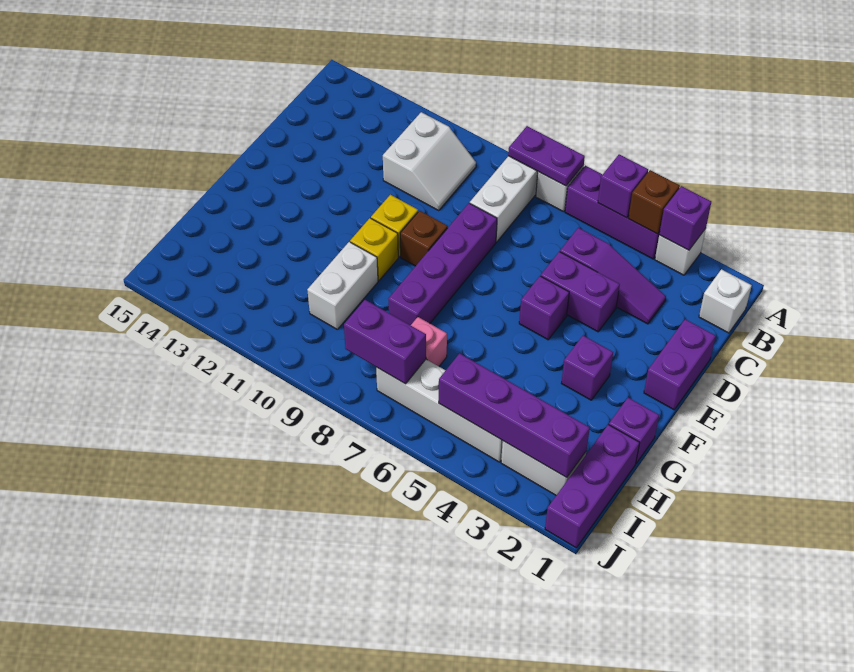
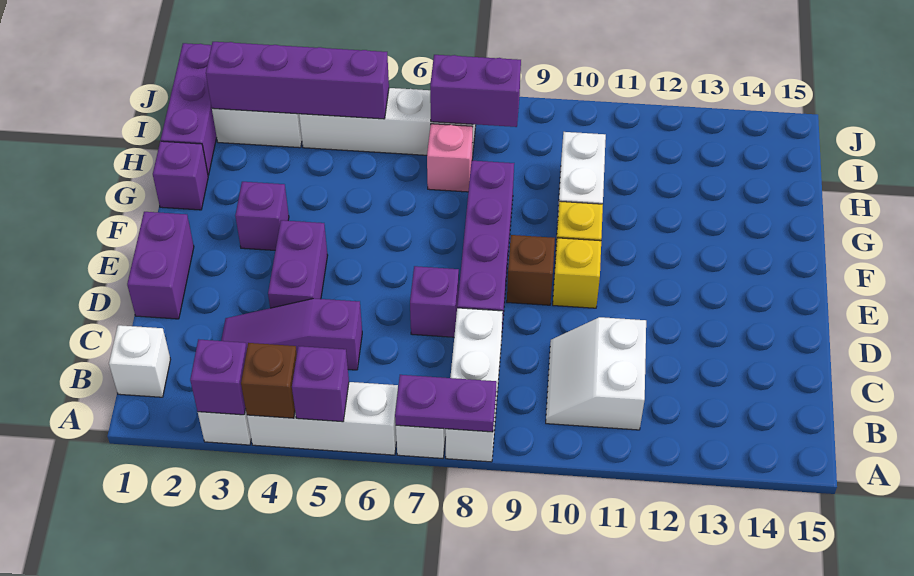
purple 1x3 brick [565,166,660,259] -> white 1x3 brick [247,382,398,455]
purple 1x2 brick [541,252,620,332] -> purple 1x2 brick turned to [268,220,328,308]
purple 1x1 brick [519,276,569,340] -> purple 1x1 brick moved to [410,266,459,337]

